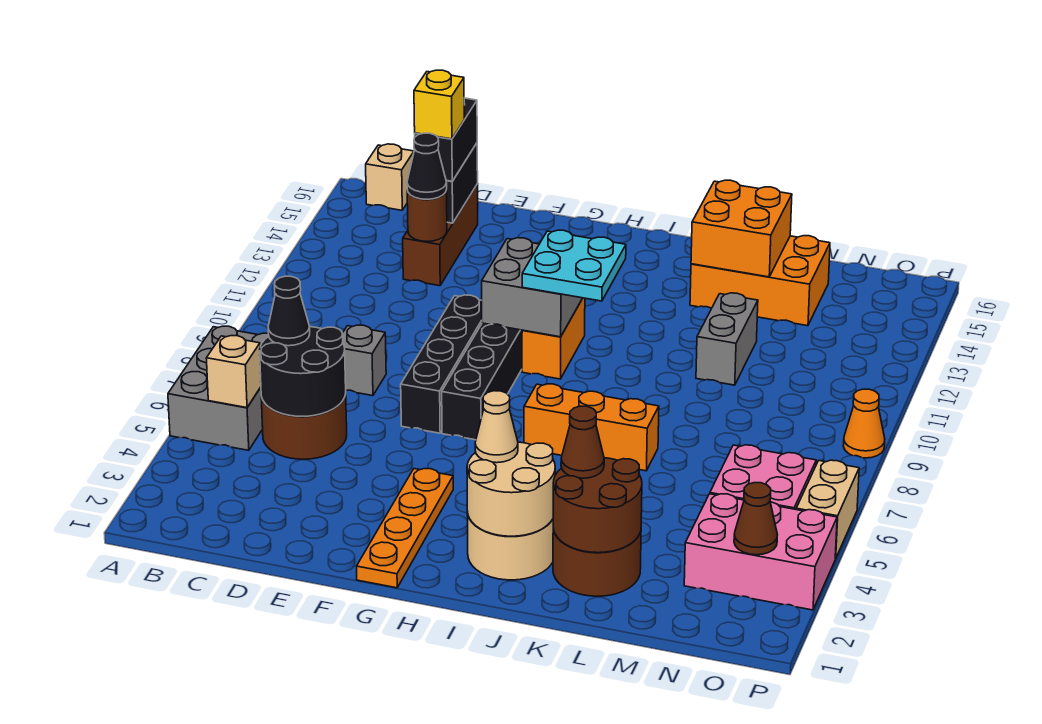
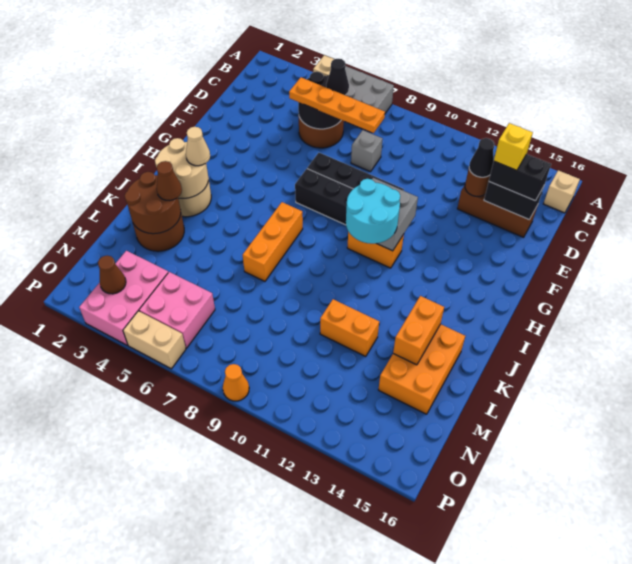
orange 1x4 plate [356,469,453,588] -> orange 1x4 plate moved to [289,77,385,133]
cyan 2x2 plate [522,230,626,301] -> cyan 2x2 round brick [346,179,400,244]
orange 2x2 brick [691,180,792,277] -> orange 1x2 brick [393,296,444,365]
grey 1x2 brick [696,293,758,385] -> orange 1x2 brick [320,299,379,356]

